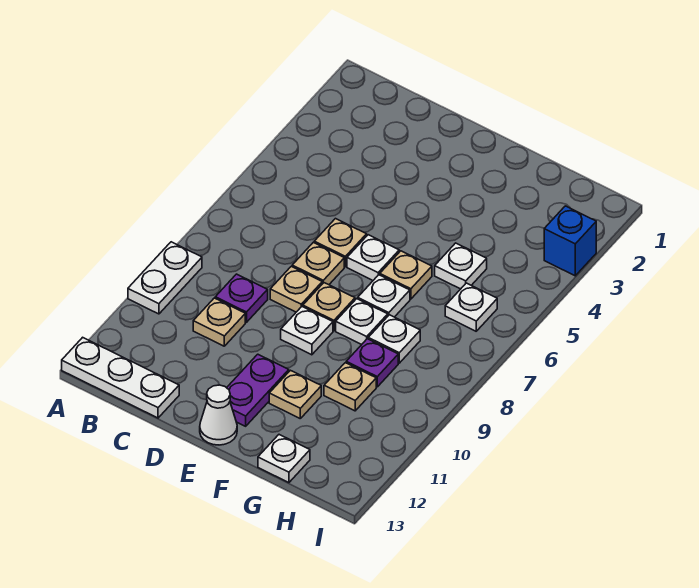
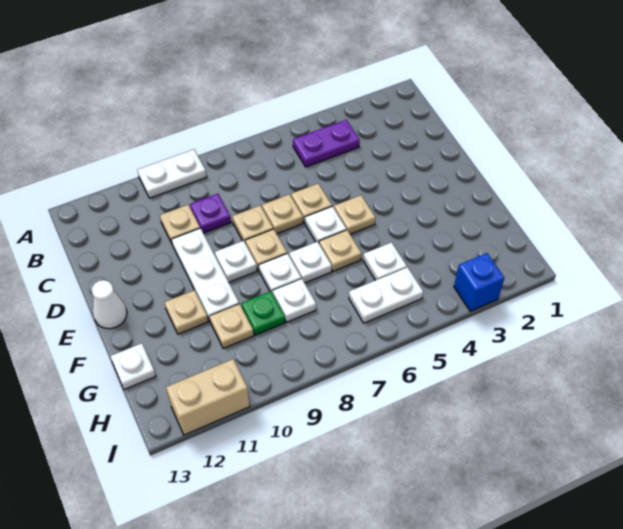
white 1x3 plate [62,337,179,418] -> white 1x3 plate moved to [171,228,239,320]
none -> tan 1x1 plate [334,195,376,234]
purple 1x2 plate [227,354,289,426] -> purple 1x2 plate moved to [293,120,360,167]
purple 1x1 plate [346,339,398,387] -> green 1x1 plate [241,291,285,335]
white 1x1 plate [445,283,497,331] -> white 1x2 plate [349,267,423,323]
none -> tan 1x2 brick [166,359,250,435]

